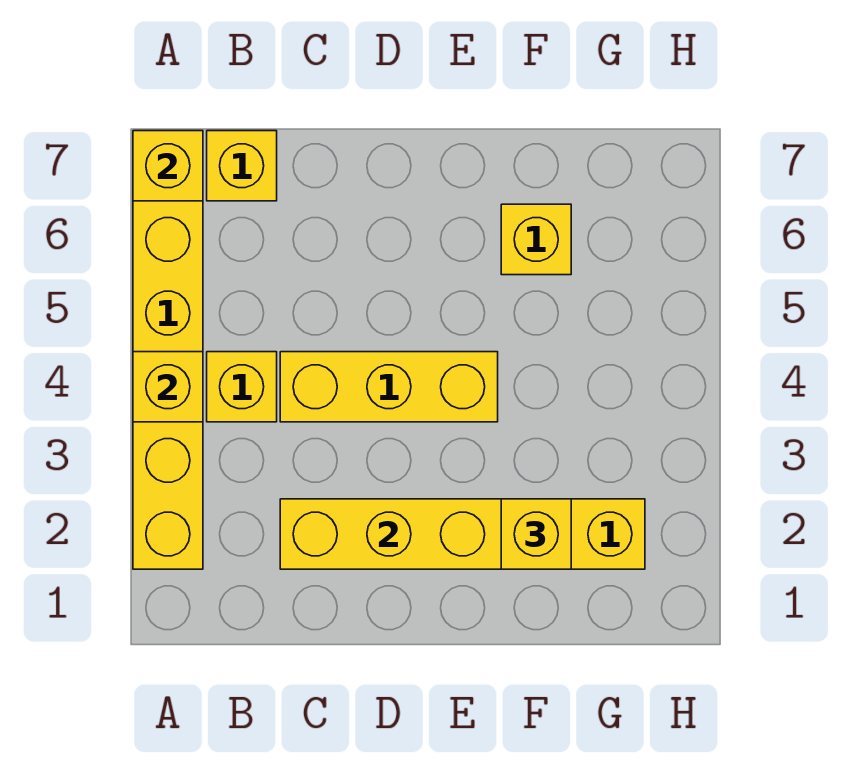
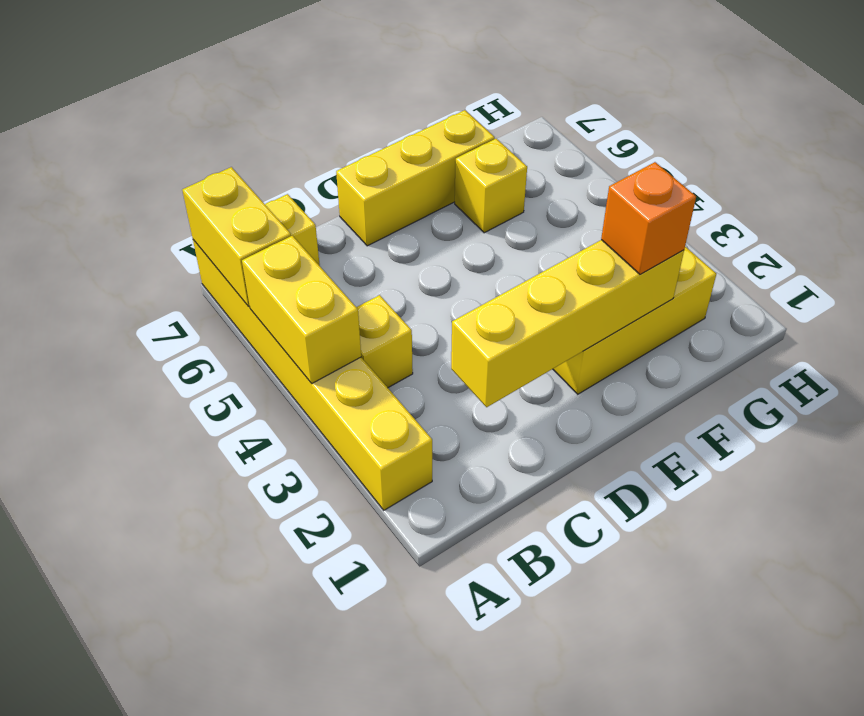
yellow 1x1 brick [133,352,203,422] -> yellow 1x2 brick [242,236,361,383]
yellow 1x1 brick [133,131,203,201] -> yellow 1x2 brick [182,167,291,307]
yellow 1x3 brick [280,352,498,422] -> yellow 1x3 brick moved to [336,110,495,246]
yellow 1x1 brick [501,499,571,569] -> orange 1x1 brick [601,162,696,274]

